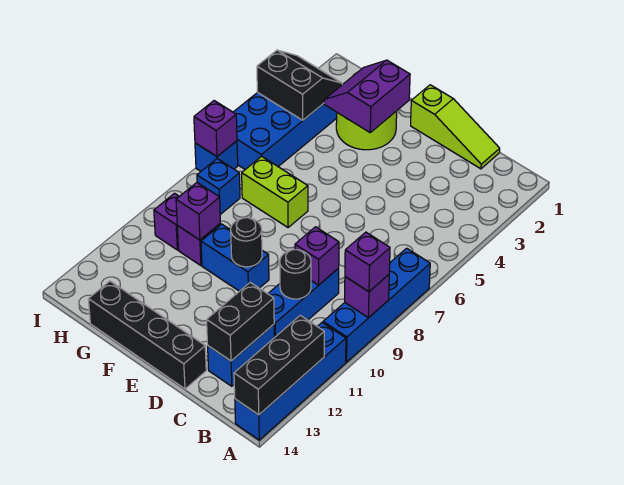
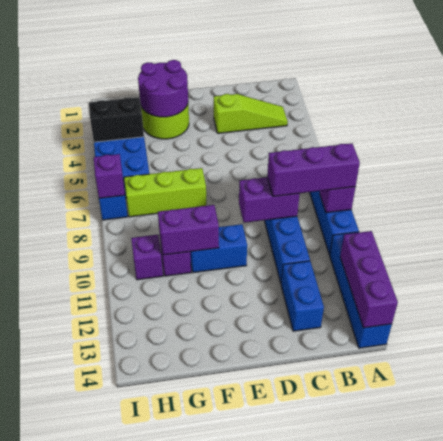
purple 1x1 brick [345,232,390,292] -> purple 1x3 brick [267,143,360,197]
black 1x3 brick [234,315,324,415] -> purple 1x3 brick [340,231,398,328]
lime 1x3 slope [411,85,500,169] -> lime 1x3 slope moved to [214,94,288,133]
purple 1x1 brick [295,227,339,285] -> purple 1x2 brick [239,177,300,223]
black 1x1 round brick [280,250,311,299] -> none
black 1x2 brick [207,283,274,361] -> none
black 1x4 brick [88,281,206,389] -> none
black 1x1 round brick [230,218,262,267] -> none
purple 2x2 slope [324,60,410,132] -> purple 2x2 round brick [138,60,188,117]
lime 1x2 brick [242,156,308,227] -> lime 1x3 brick [124,168,206,217]
purple 1x1 brick [176,183,220,240] -> purple 1x2 brick [158,205,219,255]
blue 1x1 brick [197,159,240,215] -> none

